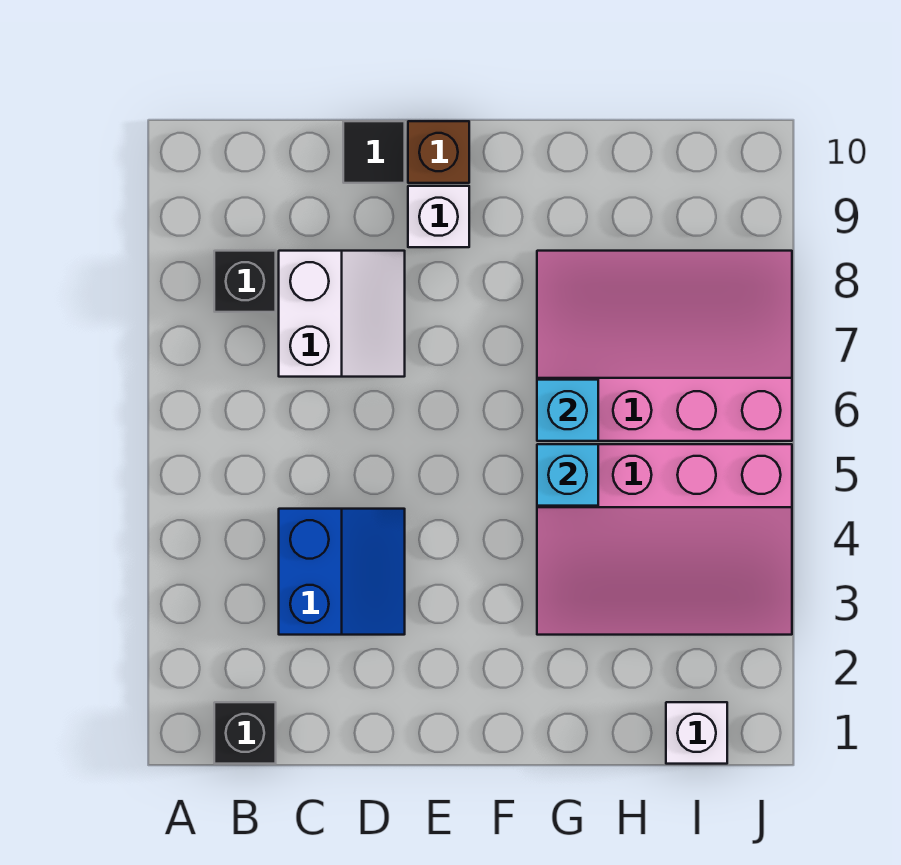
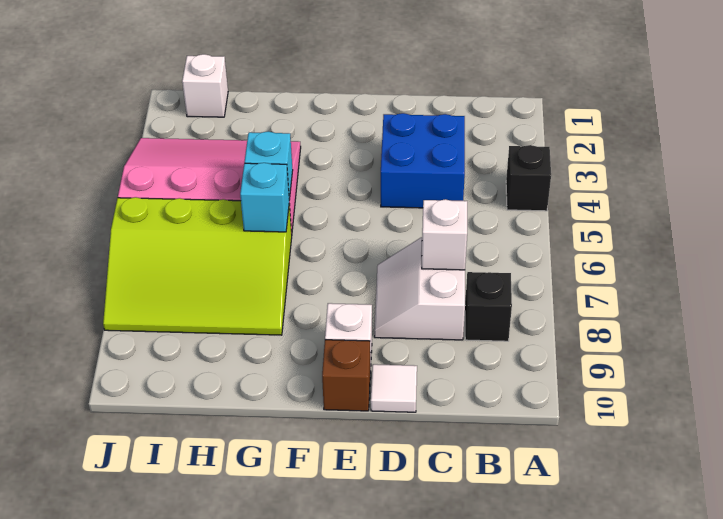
black 1x1 brick [214,702,276,764] -> black 1x1 brick moved to [506,145,551,211]
blue 2x2 slope [279,509,405,635] -> blue 2x2 brick [381,113,465,208]
none -> white 1x1 brick [422,199,467,270]
black 1x1 tile [343,121,405,183] -> white 1x1 tile [371,364,417,412]
pink 3x4 slope [537,251,792,441] -> lime 3x4 slope [103,197,292,335]

